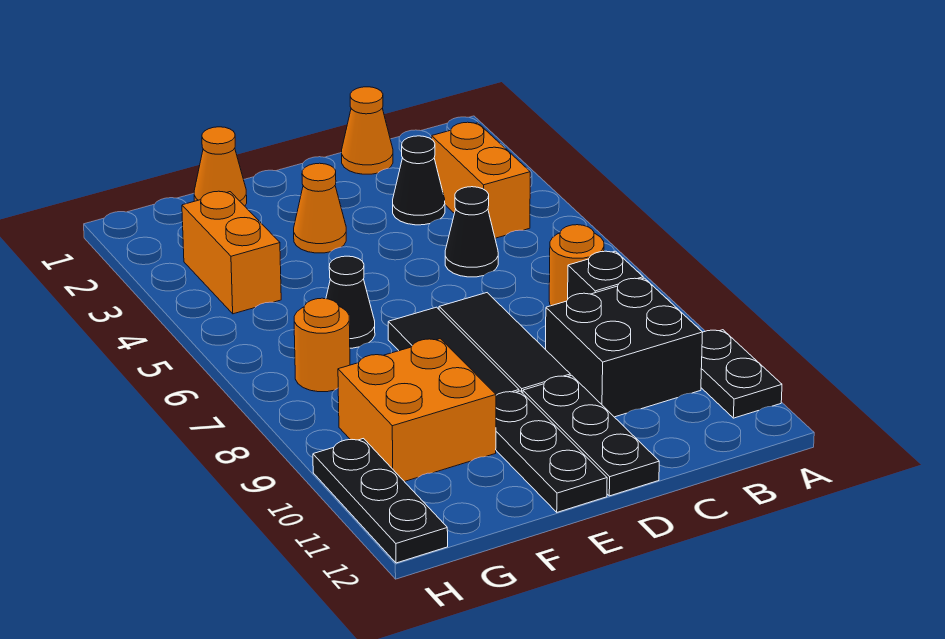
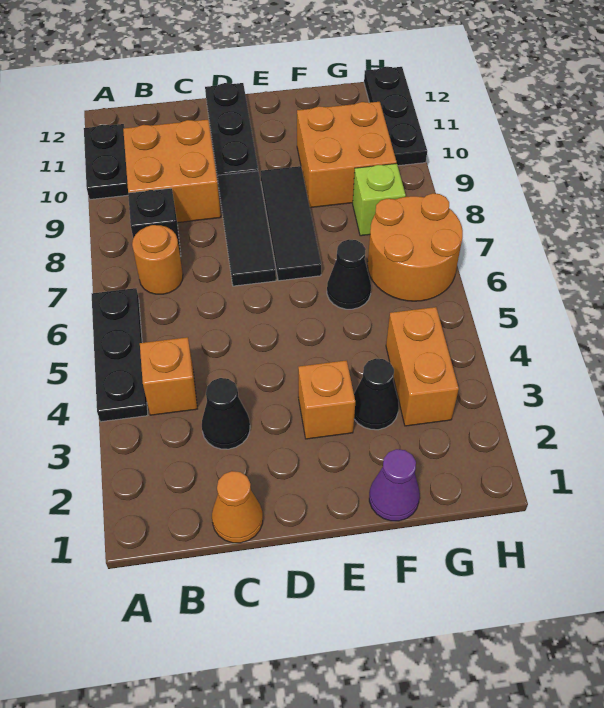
orange 1x2 brick [432,122,530,238] -> orange 1x1 brick [140,337,197,415]
black 2x2 brick [546,278,703,417] -> orange 2x2 brick [123,120,221,223]
black 1x1 cone [445,187,498,277] -> black 1x1 cone moved to [354,359,399,430]
orange 1x1 cone [294,163,346,253] -> orange 1x1 brick [298,360,355,439]
black 1x3 plate [496,391,607,512] -> black 1x3 plate moved to [92,288,148,422]
orange 1x1 cone [194,127,247,206] -> purple 1x1 cone [369,449,420,521]
orange 1x1 round brick [294,298,350,392] -> orange 2x2 round brick [368,193,463,301]
none -> lime 1x1 brick [353,164,406,236]

